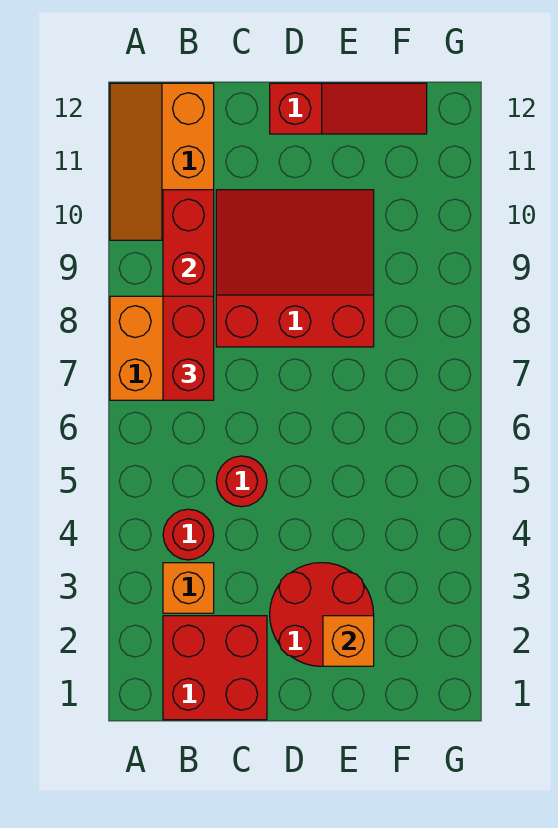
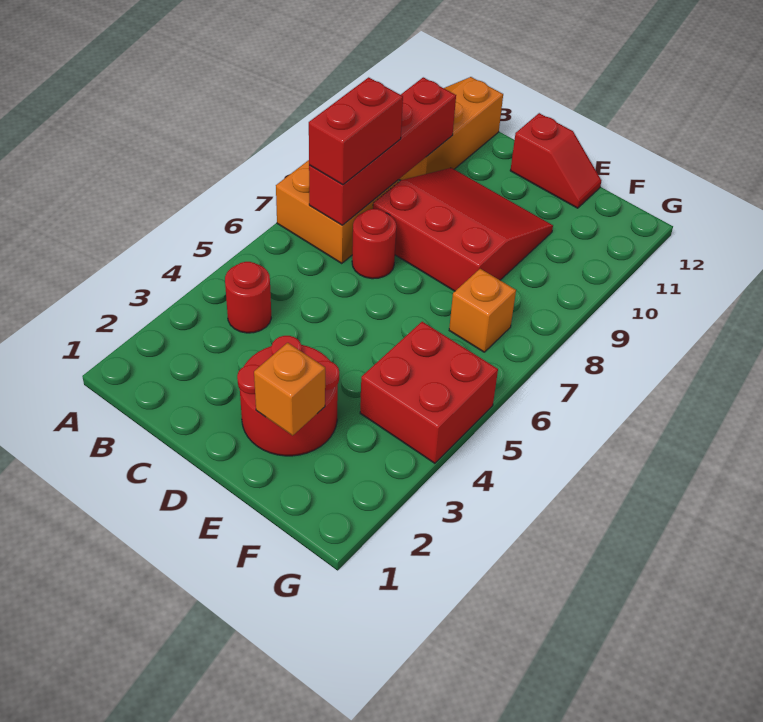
red 2x2 brick [163,616,267,720] -> red 2x2 brick moved to [360,322,498,463]
orange 1x1 brick [163,563,214,613] -> orange 1x1 brick moved to [449,269,516,352]
red 1x1 round brick [216,456,267,507] -> red 1x1 round brick moved to [352,209,396,279]
red 1x3 slope [270,83,427,134] -> red 1x2 slope [510,113,602,208]

